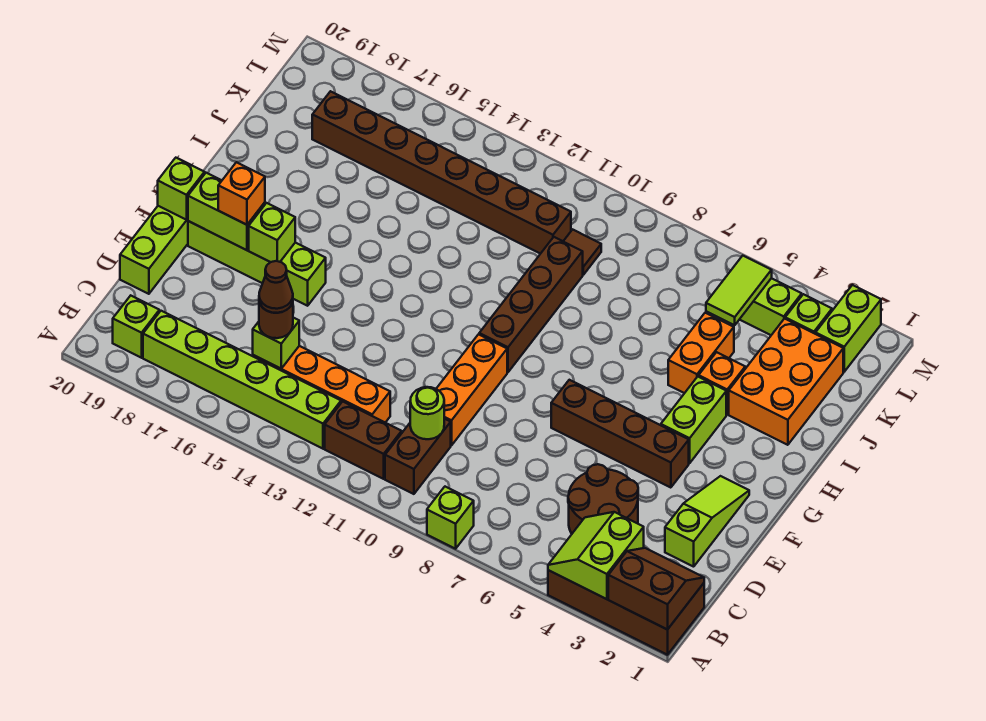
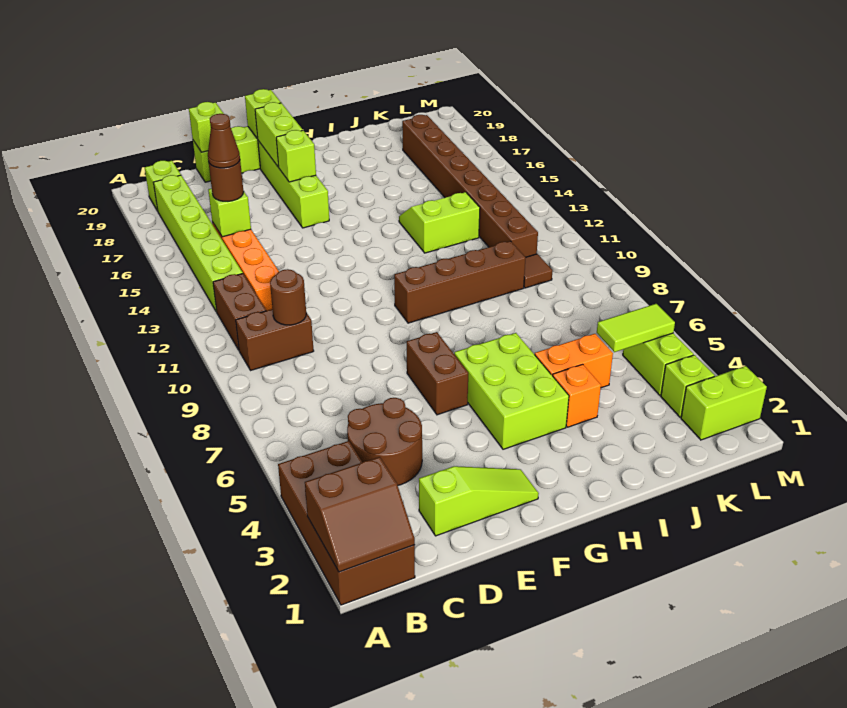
brown 2x2 slope [608,548,704,630] -> brown 2x2 slope turned to [305,457,415,572]
lime 2x2 slope [548,512,644,599] -> lime 2x2 slope moved to [399,192,480,253]
lime 1x1 brick [427,487,474,549] -> lime 1x1 brick moved to [189,102,224,152]
lime 1x1 round brick [410,387,444,439] -> brown 1x1 round brick [270,269,306,325]
orange 1x3 brick [436,334,507,445] -> none
brown 1x4 brick [551,380,689,488] -> brown 1x2 brick [407,332,468,415]
orange 1x1 brick [218,162,265,225] -> none
lime 1x2 brick [661,377,726,463] -> lime 2x3 brick [454,333,569,449]
orange 2x3 brick [729,319,843,445] -> none

